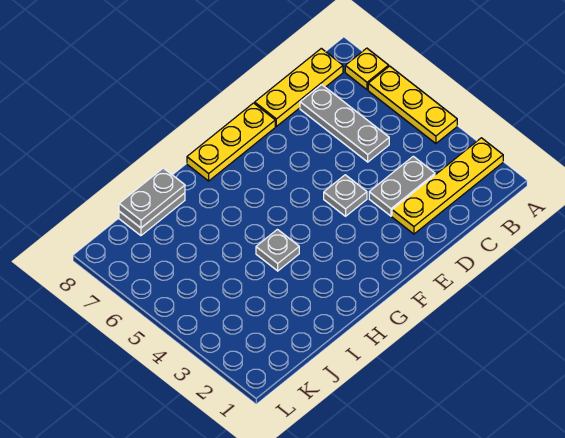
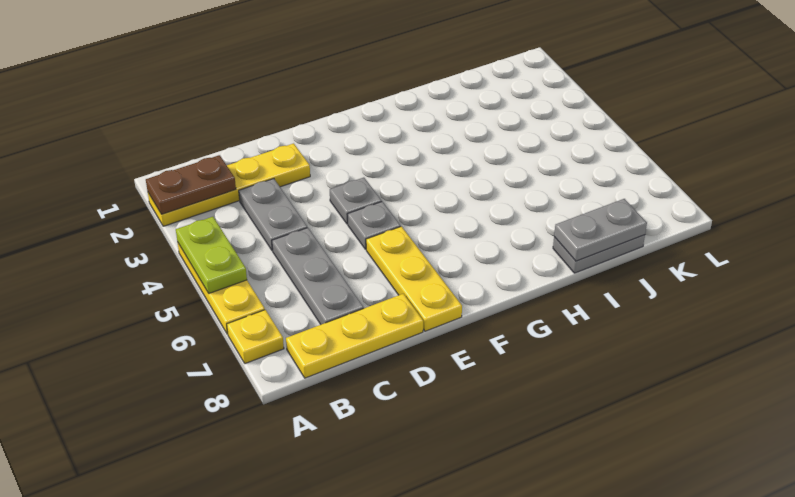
none -> brown 1x2 plate [146,155,236,214]
none -> lime 1x2 plate [176,217,247,293]
grey 1x2 plate [369,156,435,216] -> grey 1x2 plate turned to [239,179,307,251]
yellow 1x3 plate [187,103,275,181] -> yellow 1x3 plate turned to [366,226,462,331]
grey 1x1 plate [256,229,299,271] -> grey 1x1 plate moved to [347,202,401,249]

